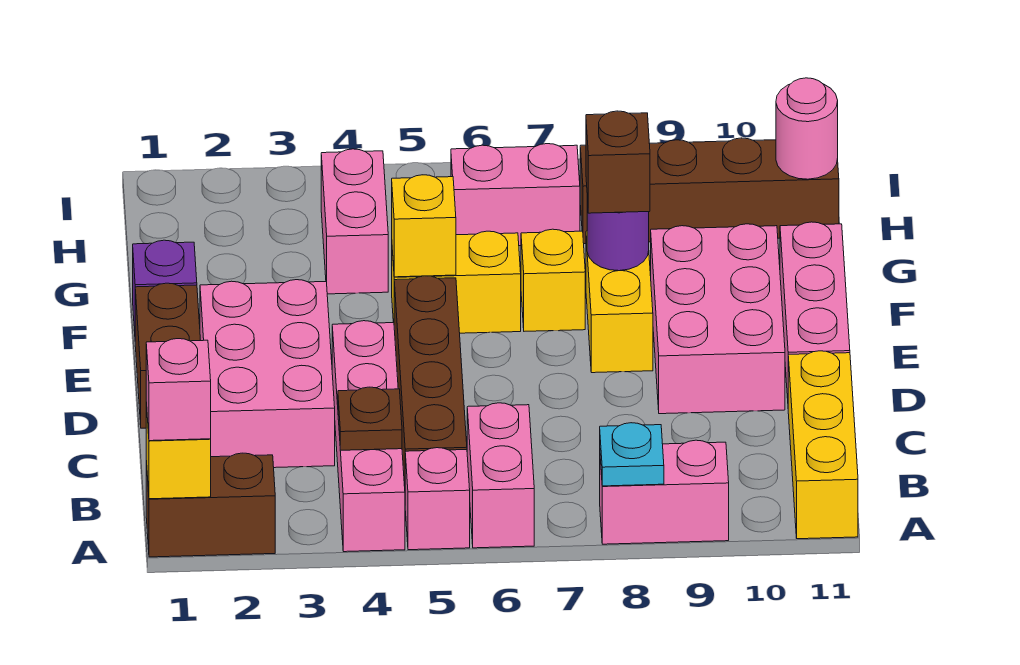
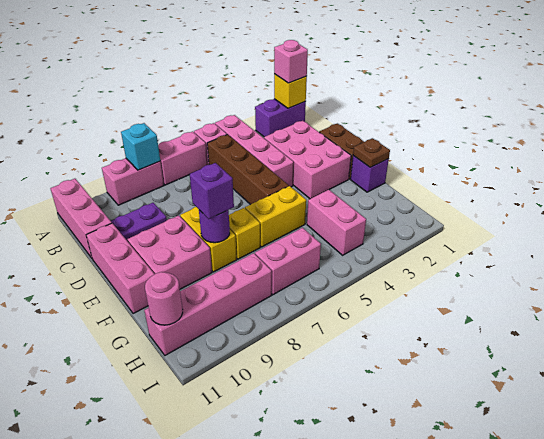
brown 1x2 brick [146,453,275,557] -> purple 1x2 brick [255,99,306,137]
pink 1x2 brick [467,403,534,548] -> pink 1x2 brick turned to [158,132,207,185]
cyan 1x1 plate [600,423,664,486] -> cyan 1x1 brick [121,123,160,170]
yellow 1x3 brick [788,351,858,539] -> pink 1x3 brick [50,179,112,258]
brown 1x1 plate [338,387,402,450] -> brown 1x1 plate moved to [353,138,390,167]
none -> purple 1x2 plate [111,203,167,241]
pink 2x3 brick [651,224,785,414] -> pink 2x2 brick [128,216,212,289]
yellow 1x1 brick [392,175,456,277] -> none
brown 1x1 brick [586,111,650,213] -> purple 1x1 brick [190,163,234,219]
brown 1x4 brick [580,138,839,244] -> pink 1x4 brick [144,253,272,355]

